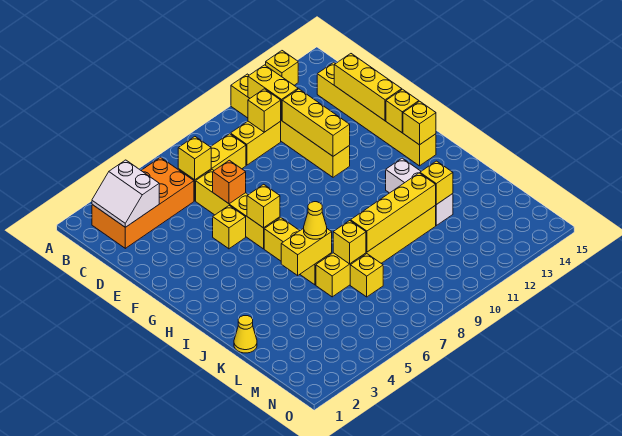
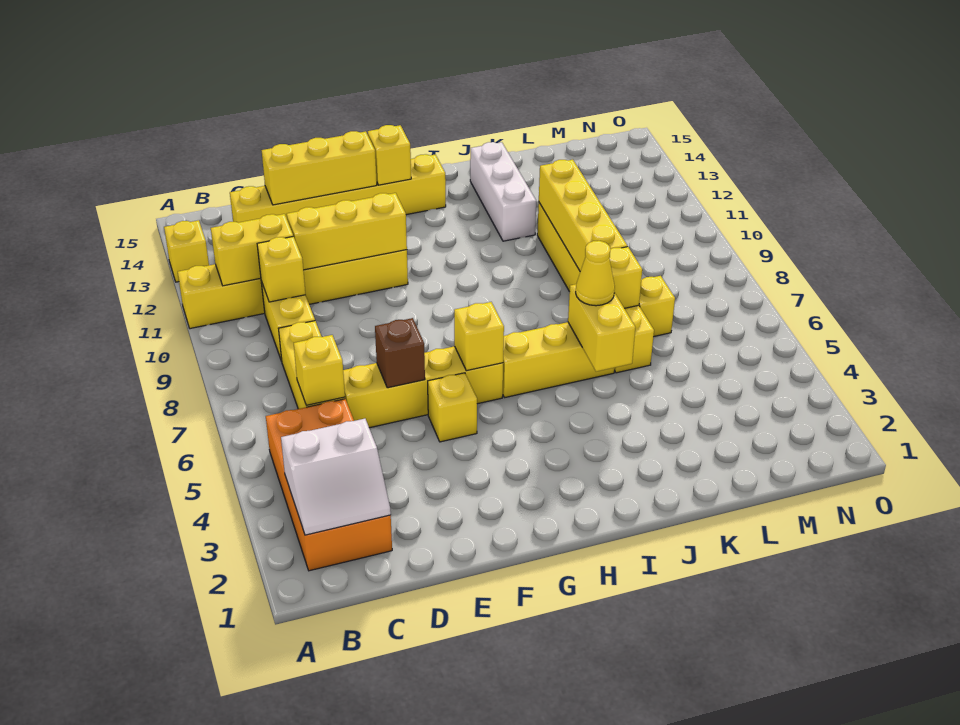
orange 1x1 brick [213,160,246,204] -> brown 1x1 brick [375,318,425,388]
yellow 1x1 brick [403,101,436,145] -> none
white 1x3 brick [386,158,453,225] -> white 1x3 brick turned to [470,142,536,241]
yellow 1x1 cone [234,316,257,353] -> none
yellow 1x1 brick [420,161,453,205] -> none

